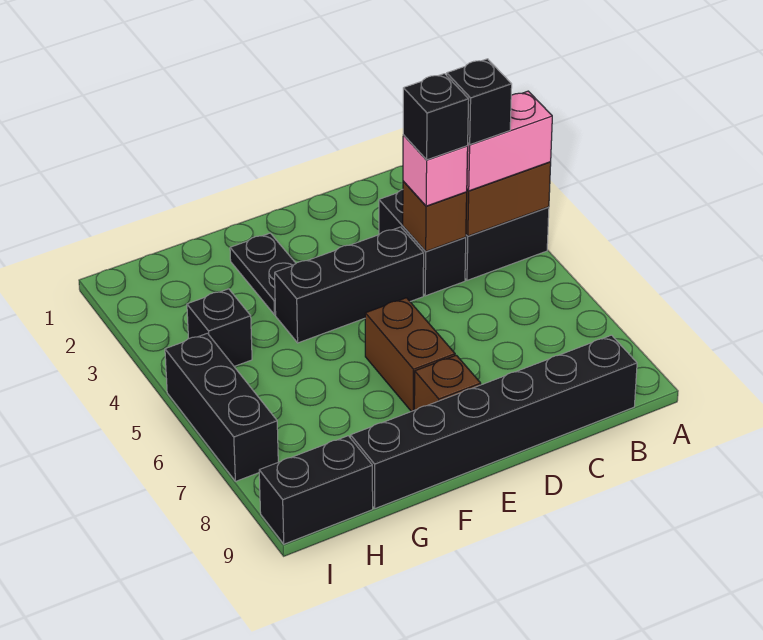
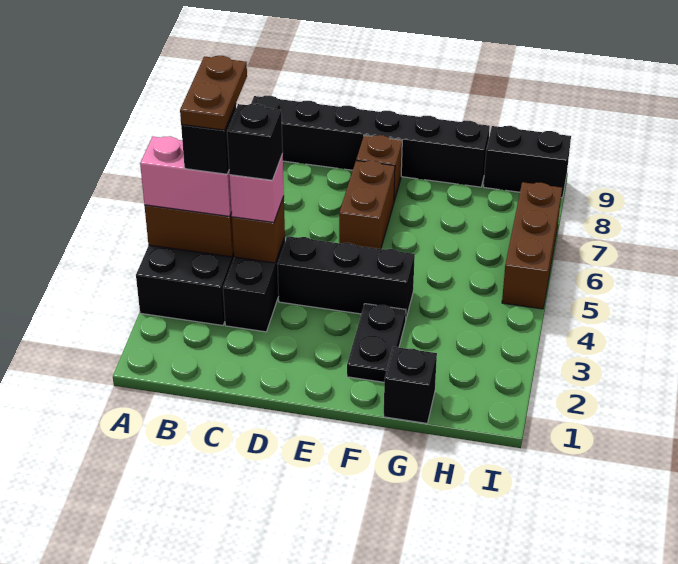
none -> brown 1x2 plate [180,56,247,130]
black 1x1 brick [187,289,252,366] -> black 1x1 brick moved to [384,347,437,423]
black 1x3 brick [165,333,278,481] -> brown 1x3 brick [502,182,562,309]

